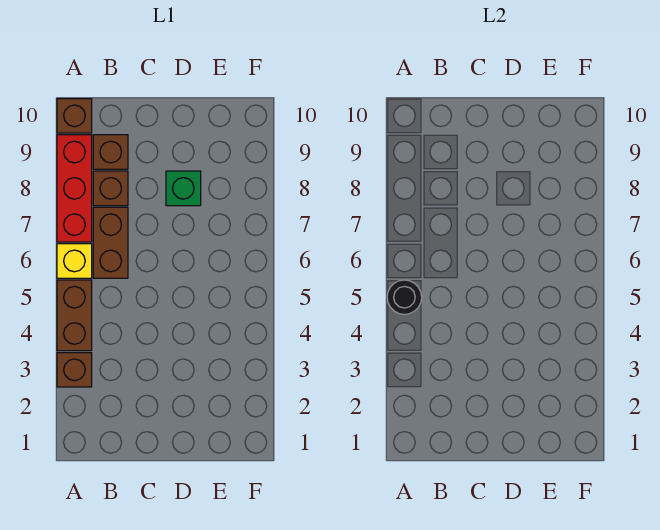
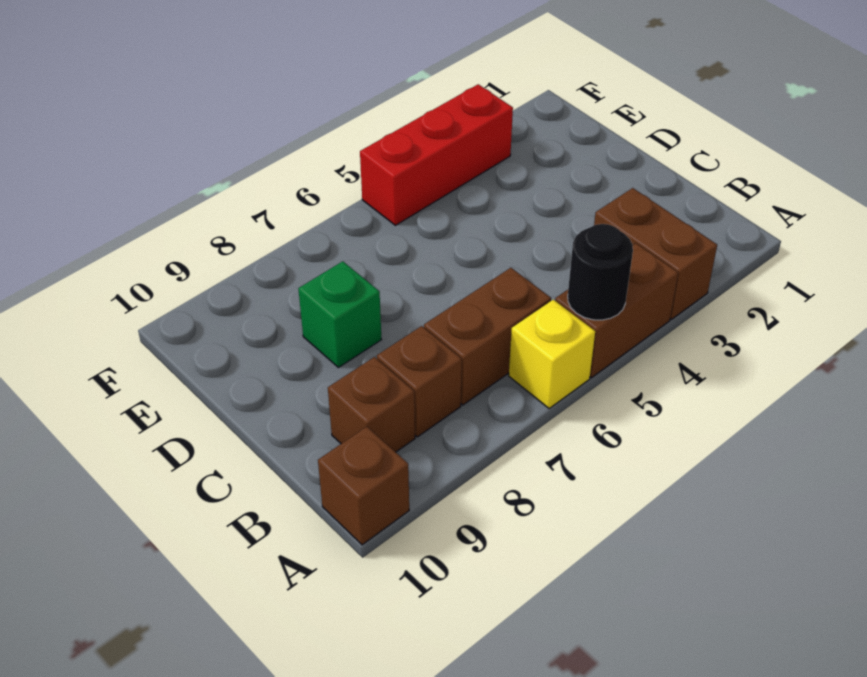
brown 1x1 brick [57,353,92,387] -> brown 1x2 brick [594,188,717,319]
red 1x3 brick [57,135,92,242] -> red 1x3 brick moved to [360,84,513,225]

